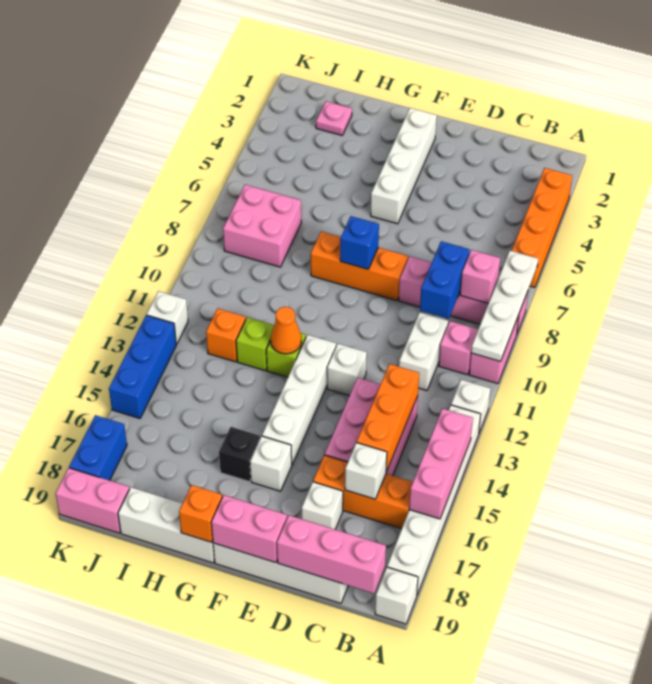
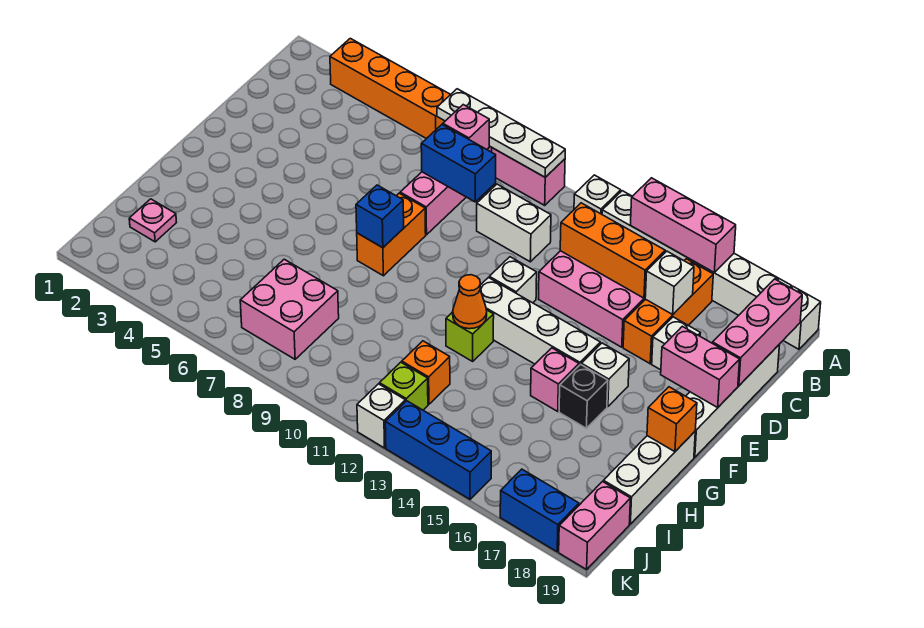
pink 1x1 brick [439,321,478,375] -> pink 1x1 brick moved to [531,348,579,411]
orange 1x3 brick [311,231,408,300] -> orange 1x2 brick [357,193,426,276]
pink 1x2 brick [211,495,287,563] -> pink 1x2 brick turned to [661,326,740,407]
white 1x4 brick [371,108,437,224] -> none
lime 1x1 brick [236,317,274,371] -> lime 1x1 brick moved to [380,362,428,410]

